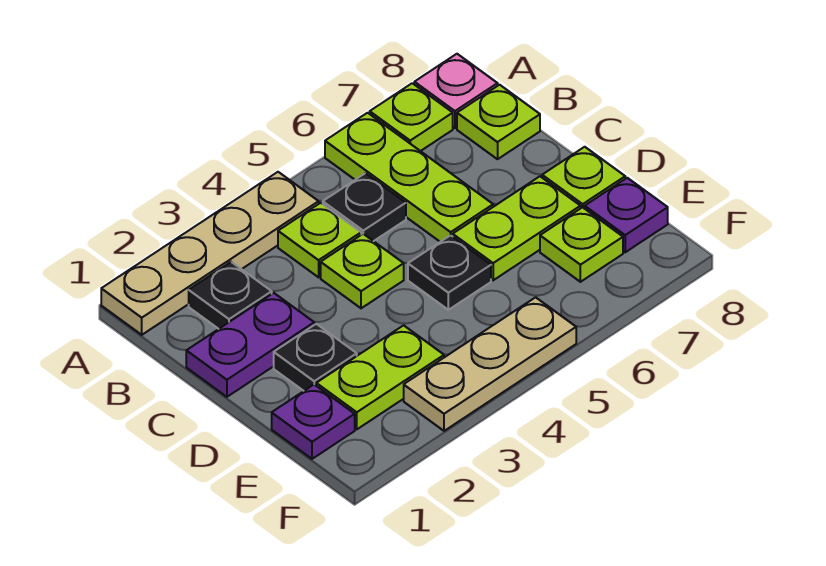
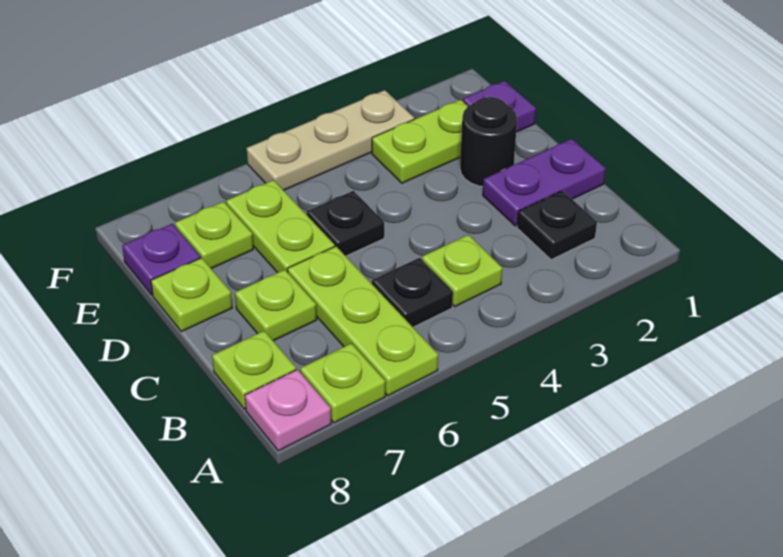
tan 1x4 plate [101,172,319,335] -> none
lime 1x1 plate [321,234,404,308] -> lime 1x1 plate moved to [235,270,317,341]
black 1x1 plate [274,324,357,391] -> black 1x1 round brick [460,97,517,186]
lime 1x2 plate [453,176,581,280] -> lime 1x2 plate turned to [226,180,335,273]

